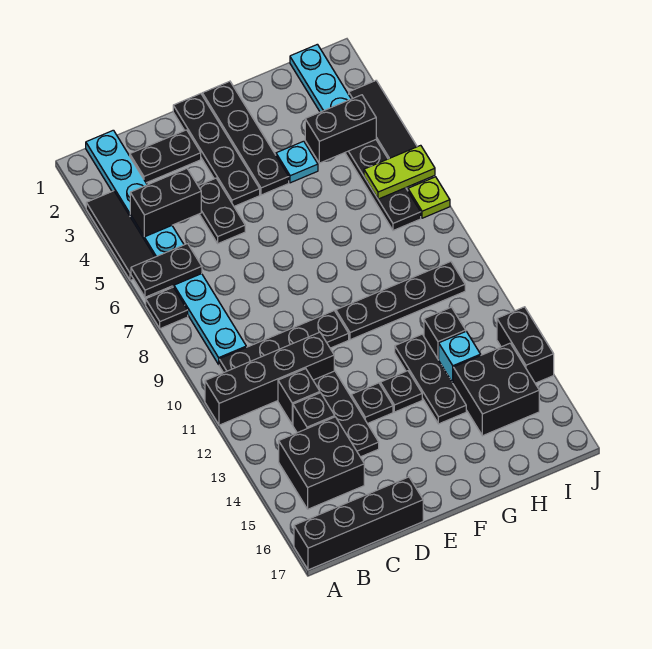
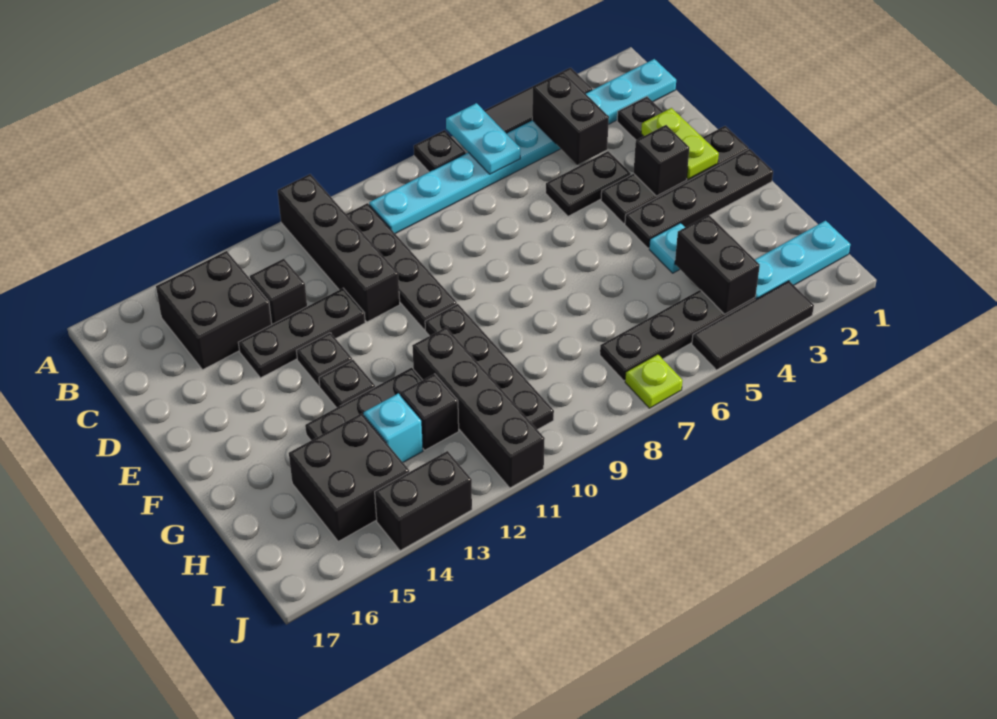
black 1x2 plate [131,244,202,297] -> cyan 1x2 plate [446,103,520,174]
black 1x4 brick [294,477,423,570] -> black 1x4 brick moved to [412,327,545,488]
black 1x1 brick [278,369,320,425] -> black 1x1 brick moved to [634,125,689,196]
lime 1x2 plate [364,145,435,199] -> lime 1x2 plate moved to [641,108,719,179]

